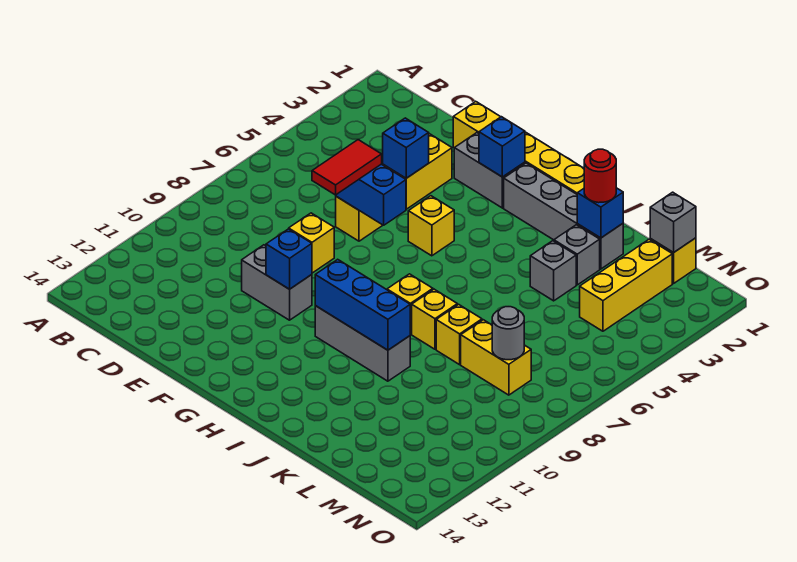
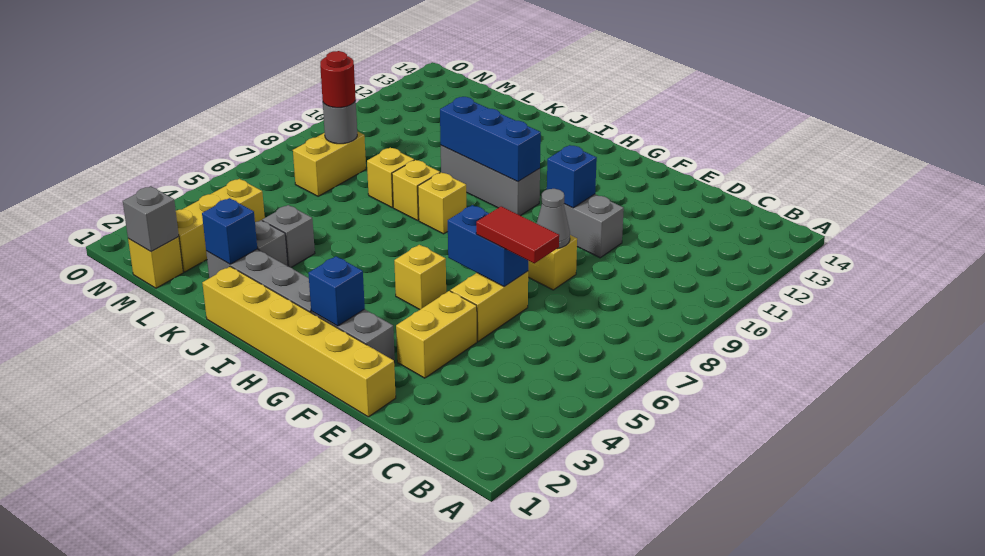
blue 1x1 brick [383,118,429,178] -> none
red 1x2 tile [312,140,382,195] -> red 1x2 tile turned to [476,206,559,263]
none -> grey 1x1 cone [537,189,570,249]
red 1x1 round brick [584,149,616,203] -> red 1x1 round brick moved to [320,51,356,108]
yellow 1x2 brick [461,320,531,395] -> yellow 1x2 brick turned to [293,132,366,196]

